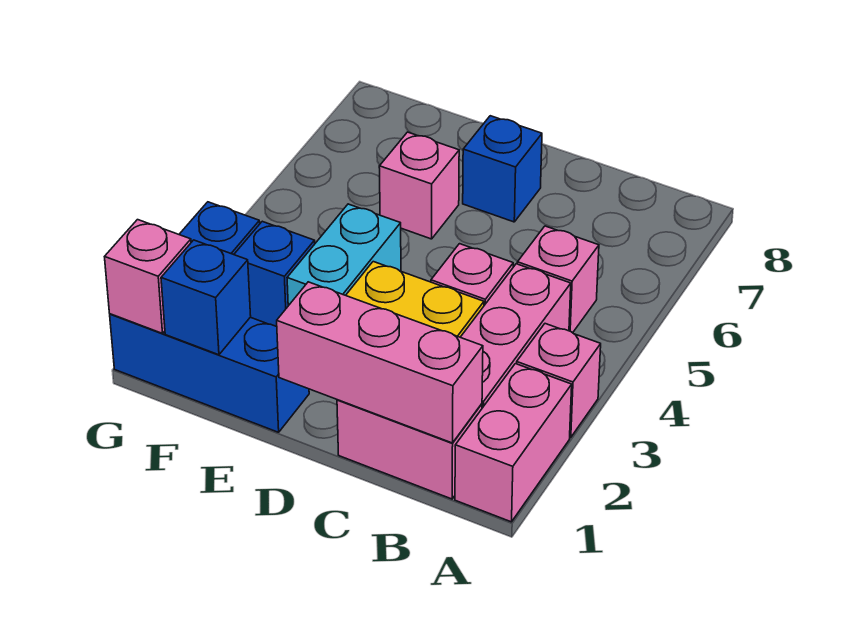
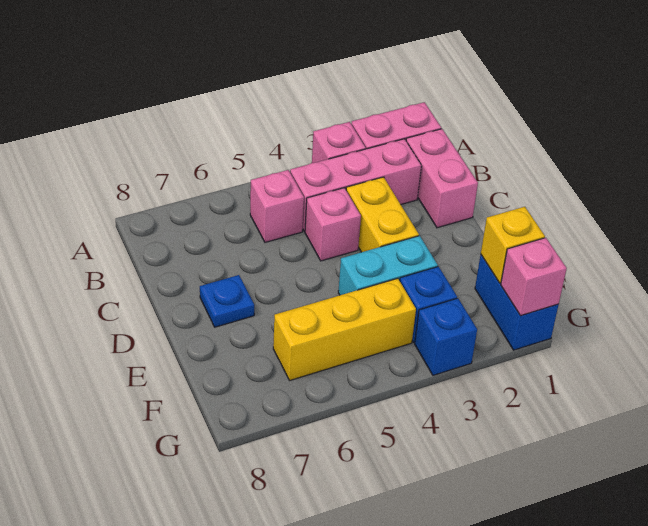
pink 1x3 brick [277,282,483,443] -> none
blue 1x1 brick [463,116,542,222] -> blue 1x1 plate [200,275,254,327]
blue 1x3 brick [110,314,309,432] -> blue 1x2 brick [475,255,559,350]
pink 1x1 brick [379,132,459,239] -> none
blue 1x1 brick [161,240,251,355] -> yellow 1x1 brick [481,207,545,283]
none -> yellow 1x3 brick [273,278,416,380]

